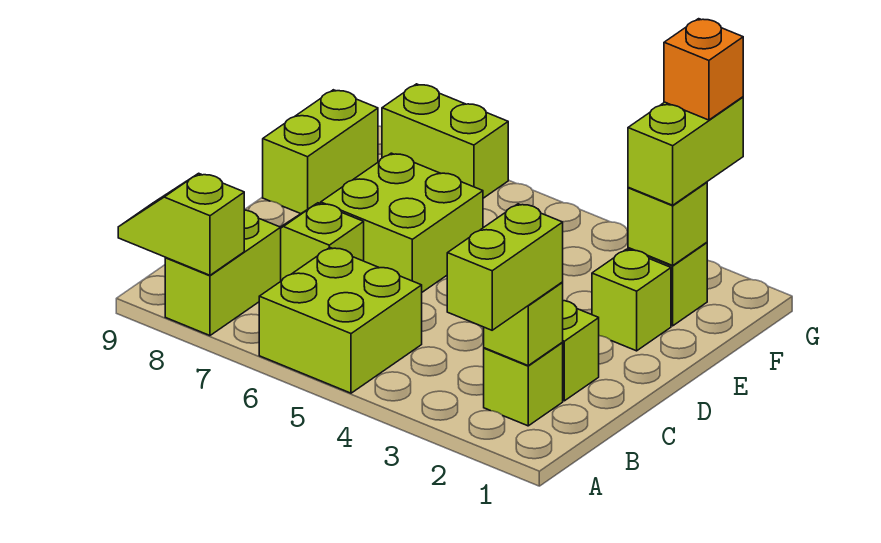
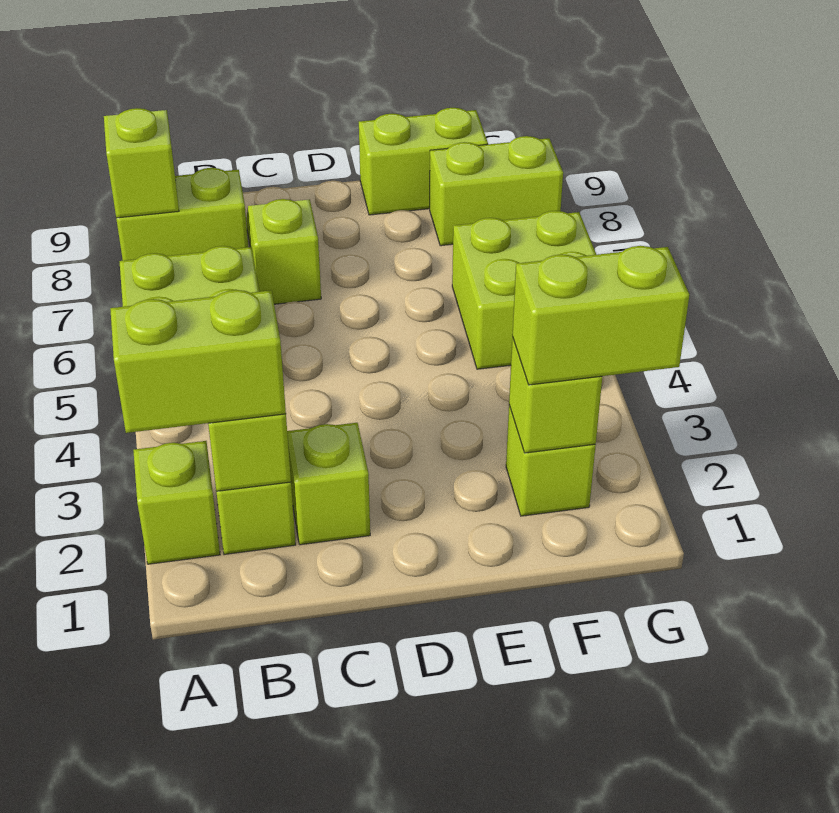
lime 2x2 brick [321,153,483,292] -> lime 2x2 brick moved to [452,211,596,369]
lime 1x1 brick [592,249,671,351] -> lime 1x1 brick moved to [133,441,220,564]
orange 1x1 brick [664,19,743,120] -> none
lime 1x2 brick [382,84,508,198] -> lime 1x2 brick turned to [430,136,563,246]

